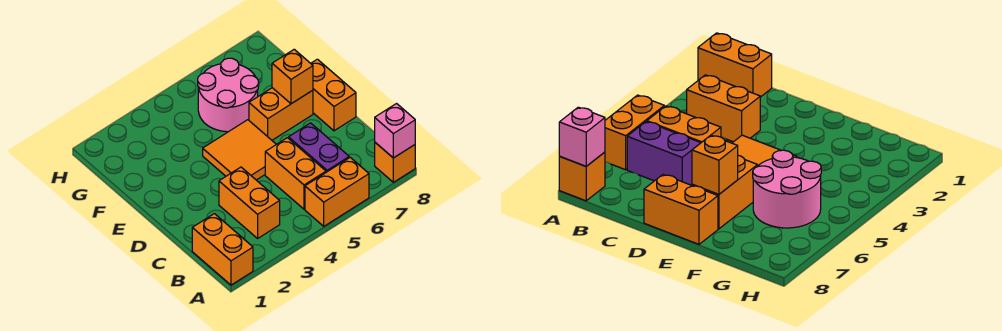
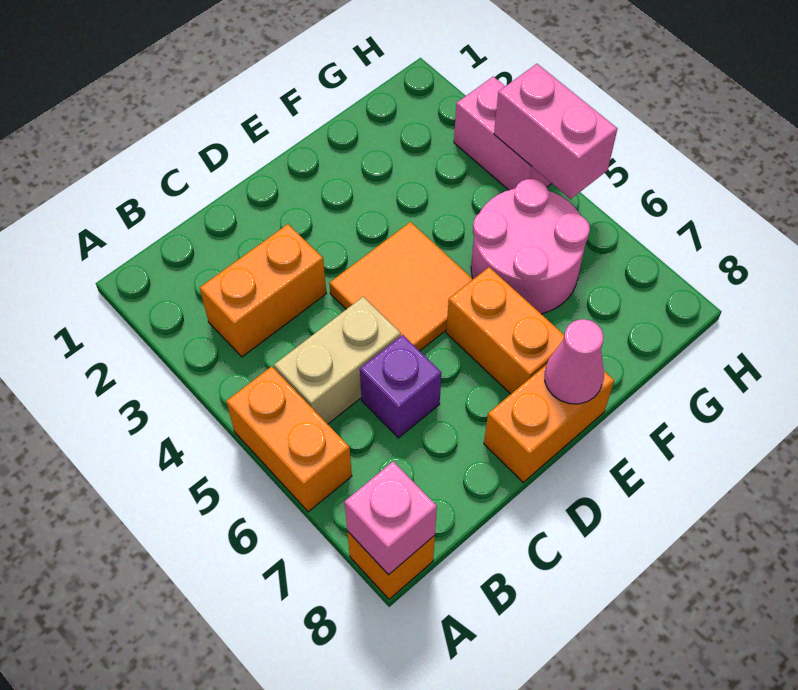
orange 1x2 brick [192,214,253,285] -> none
orange 1x2 brick [265,138,326,209] -> tan 1x2 brick [274,297,401,424]
purple 1x2 brick [289,123,349,172] -> purple 1x1 brick [360,335,442,438]
orange 1x1 brick [272,49,313,104] -> none
none -> pink 1x1 cone [545,319,604,404]
none -> pink 1x2 brick [454,76,552,190]
none -> pink 1x2 brick [494,64,617,199]

